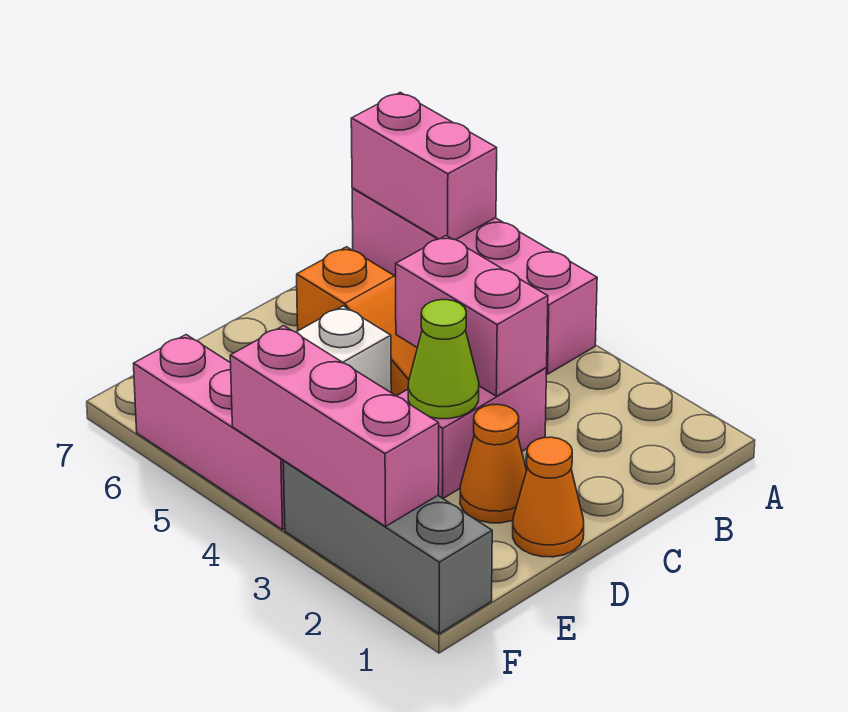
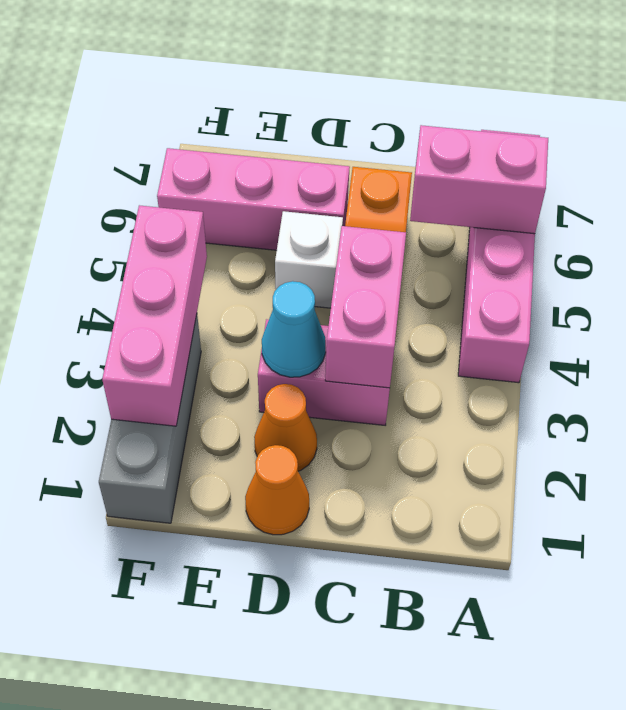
pink 1x2 brick [351,92,497,240] -> pink 1x2 brick turned to [410,125,548,234]
lime 1x1 cone [408,300,479,419] -> cyan 1x1 cone [262,281,326,377]
pink 1x3 brick [134,335,285,530] -> pink 1x3 brick turned to [157,148,350,250]

